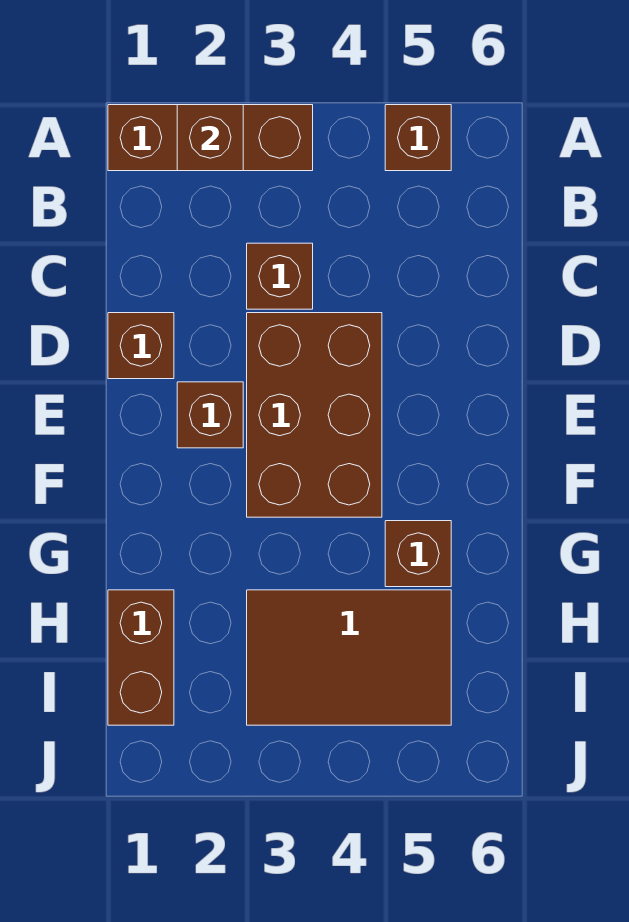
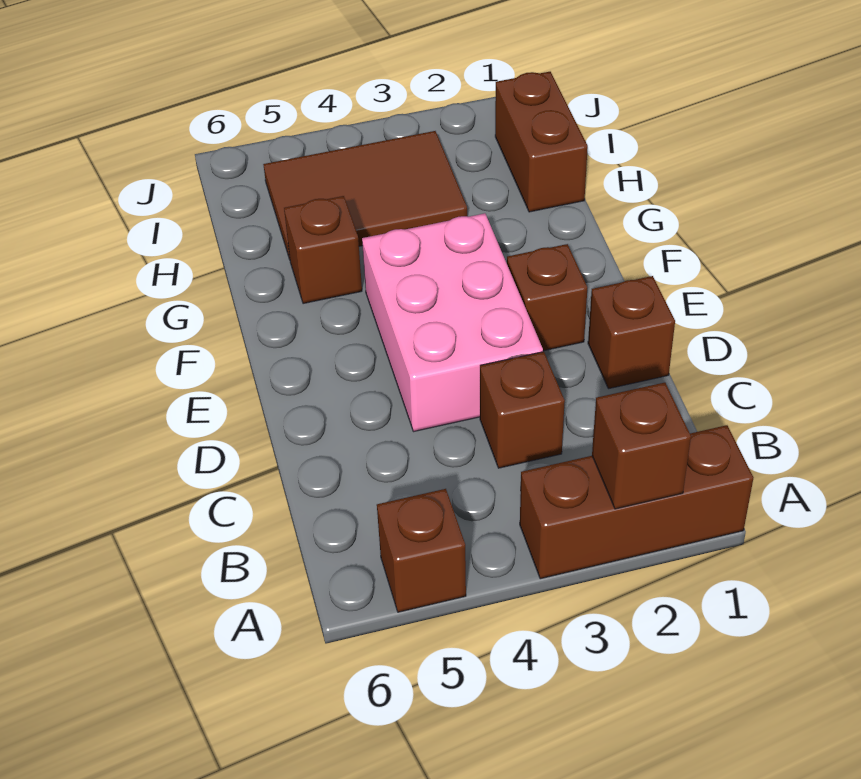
brown 2x3 brick [247,313,382,517] -> pink 2x3 brick [362,213,543,432]

